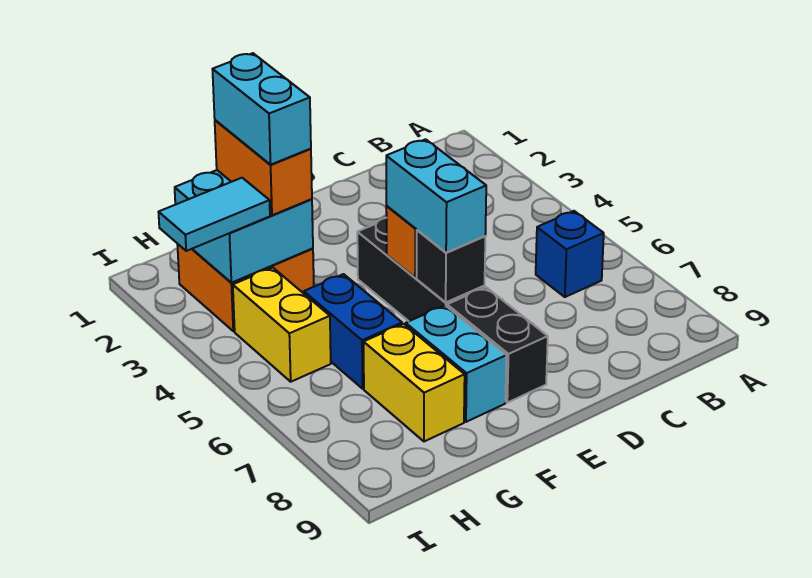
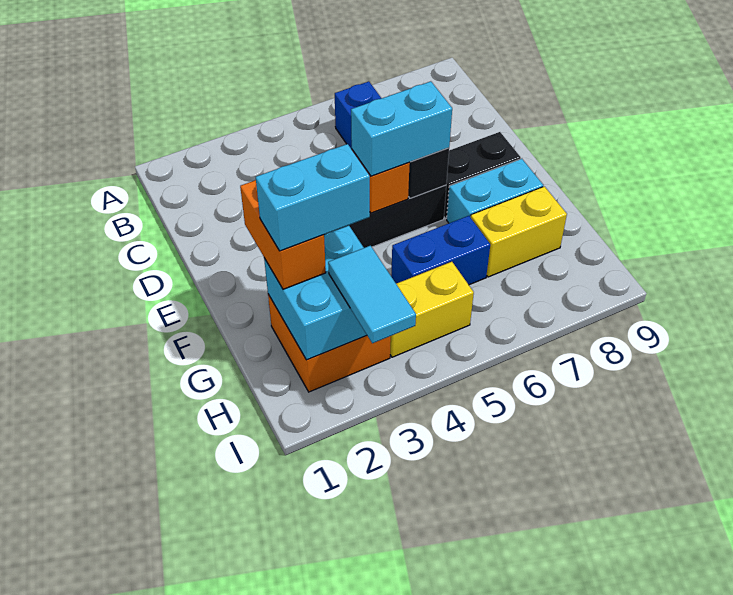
orange 1x2 brick [215,120,312,215] -> orange 1x2 brick turned to [240,180,326,289]

